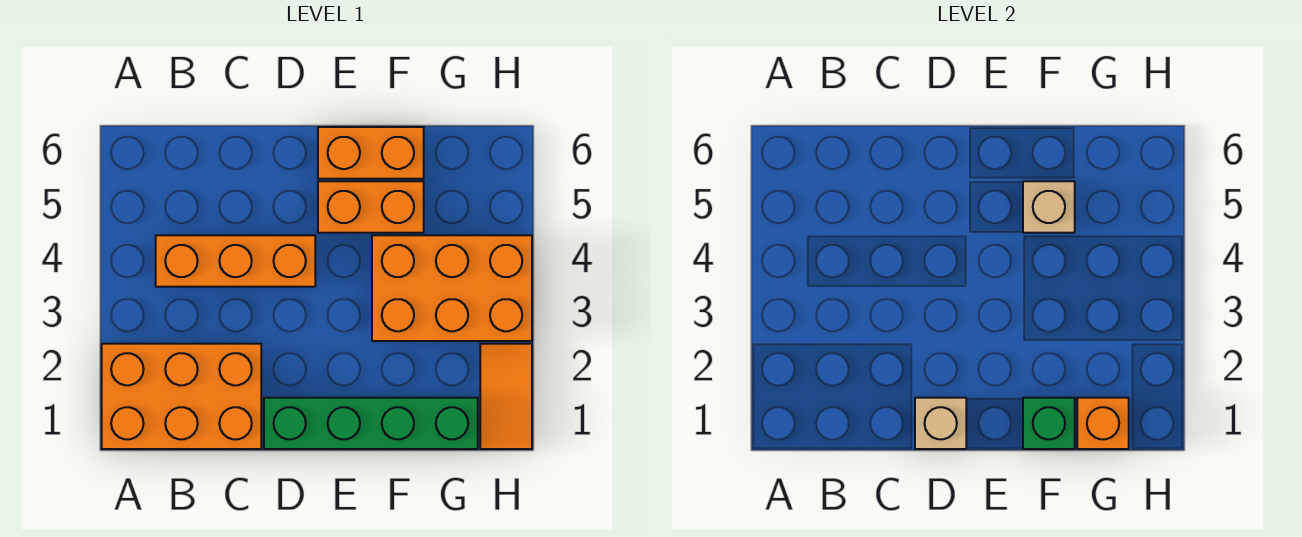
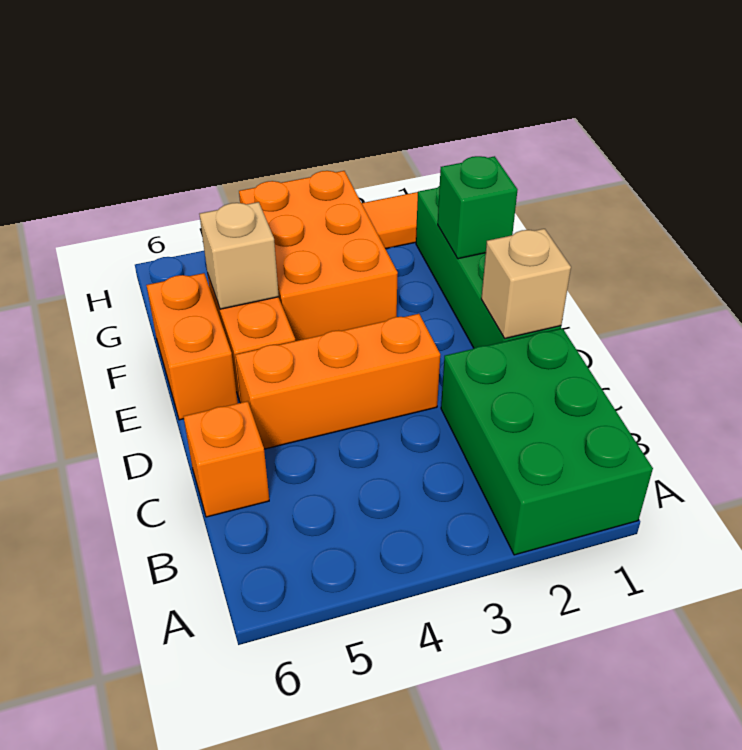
orange 2x3 brick [102,344,261,449] -> green 2x3 brick [441,328,653,555]
orange 1x3 brick [156,235,315,287] -> orange 1x3 brick turned to [236,314,440,449]
orange 1x1 brick [1077,398,1129,449] -> orange 1x1 brick moved to [183,401,269,517]

